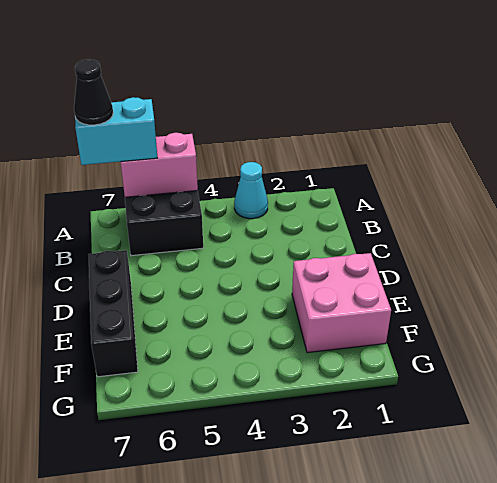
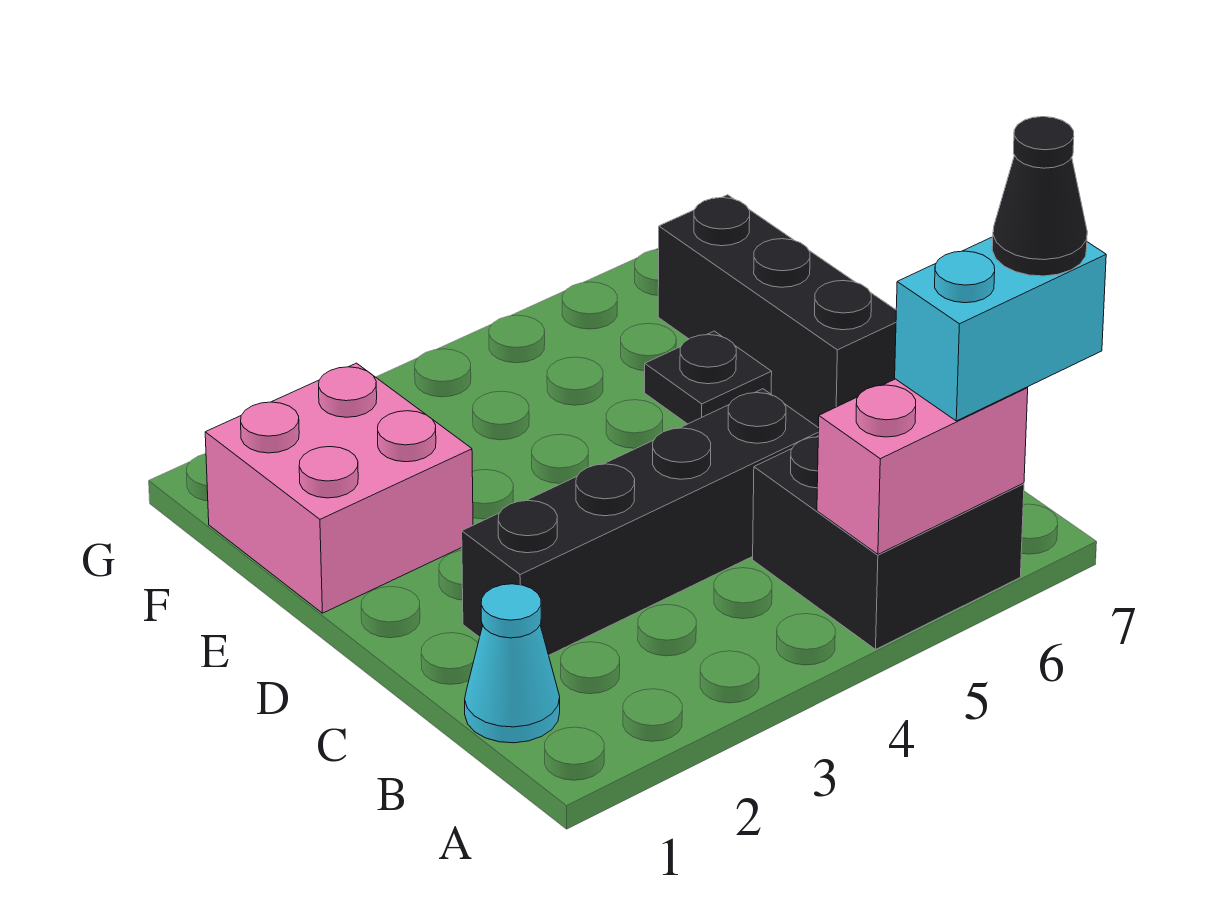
cyan 1x1 cone [234,162,268,219] -> cyan 1x1 cone moved to [465,584,560,743]
none -> black 1x4 brick [462,389,819,655]
none -> black 1x1 plate [645,331,772,424]

